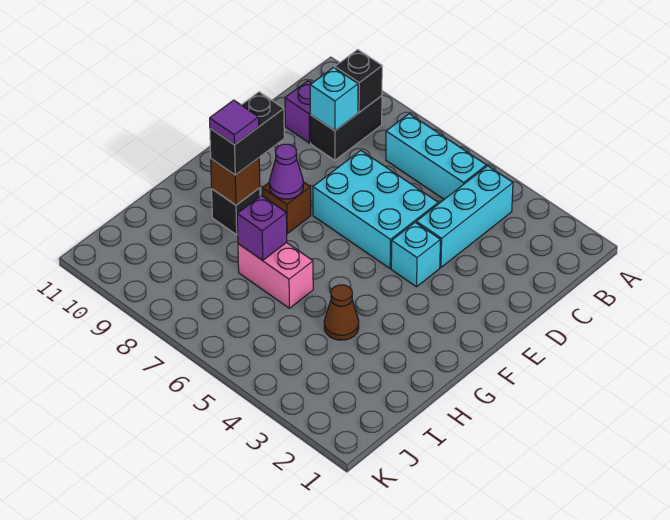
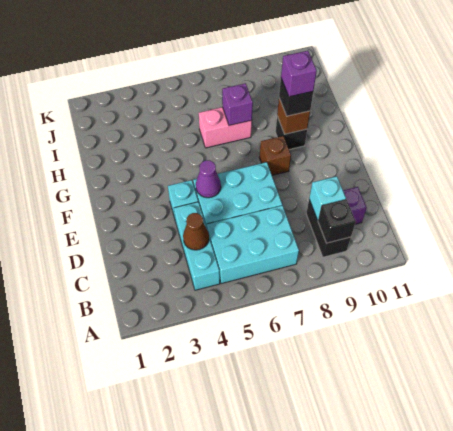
cyan 1x3 brick [386,114,486,199] -> cyan 2x3 brick [207,205,299,284]
purple 1x1 cone [269,144,303,199] -> purple 1x1 cone moved to [196,160,221,198]
black 1x2 brick [210,92,284,175] -> black 1x1 brick [279,79,313,116]
purple 1x1 tile [210,100,259,145] -> purple 1x1 brick [281,51,317,97]
brown 1x1 cone [324,285,359,340] -> brown 1x1 cone moved to [183,213,209,250]

